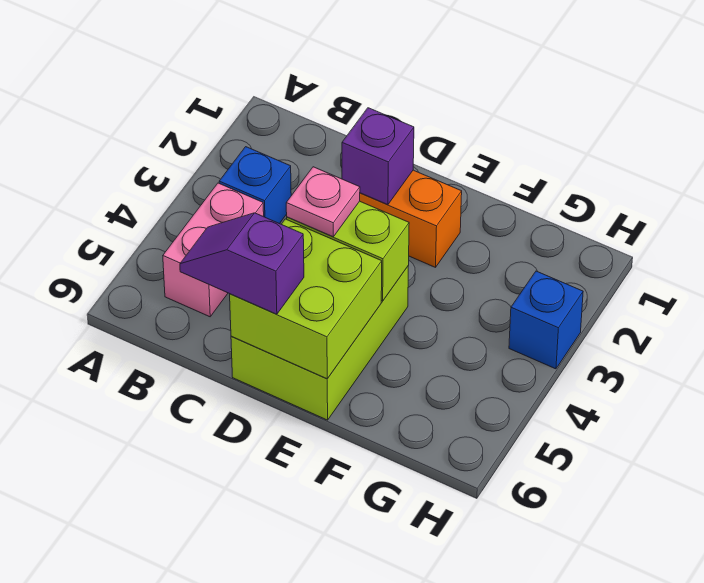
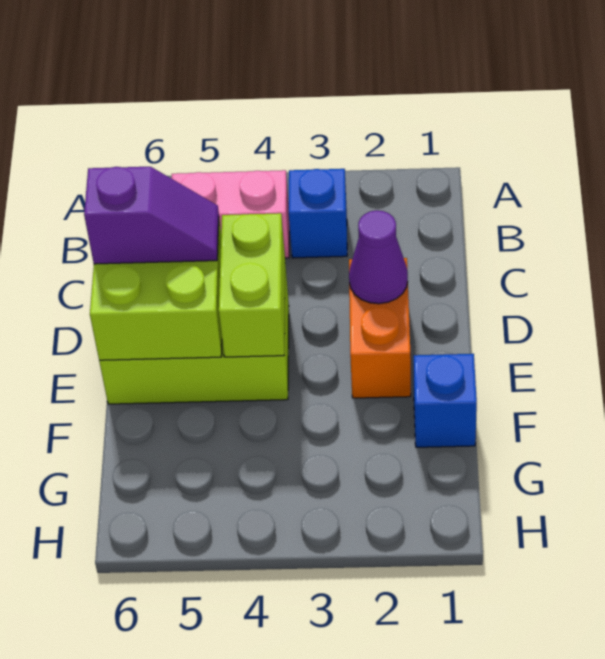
purple 1x2 slope [180,213,304,314] -> purple 1x2 slope turned to [84,167,219,264]
purple 1x1 brick [342,108,414,205] -> purple 1x1 cone [349,210,408,304]
pink 1x1 plate [286,167,360,237] -> none
blue 1x1 brick [509,271,583,369] -> blue 1x1 brick moved to [414,354,477,447]

